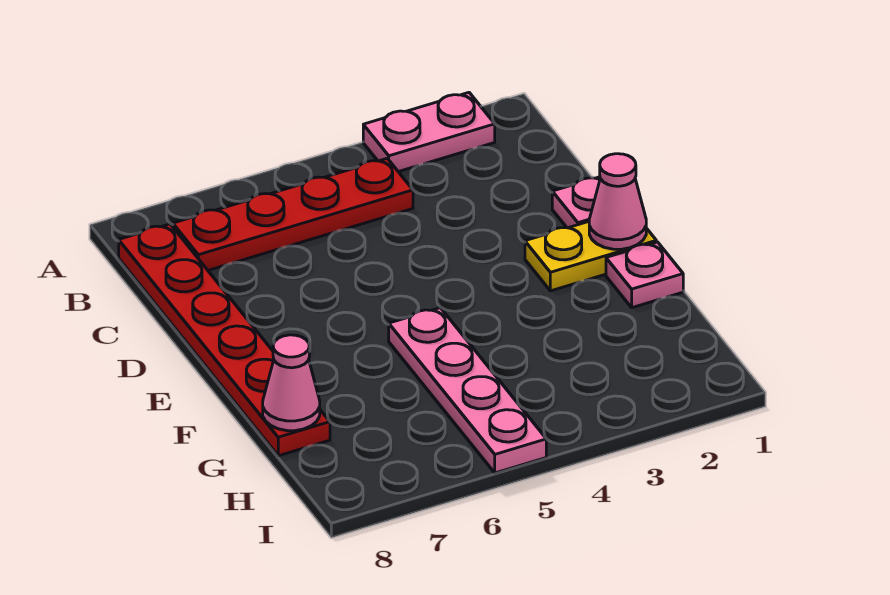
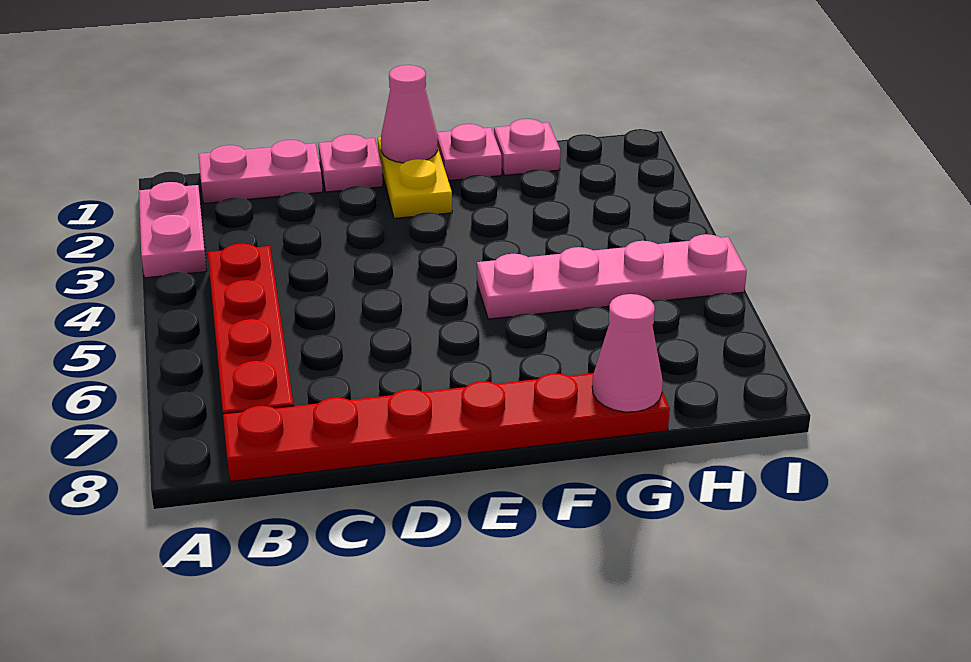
none -> pink 1x2 plate [198,140,323,203]
none -> pink 1x1 plate [494,119,561,175]

